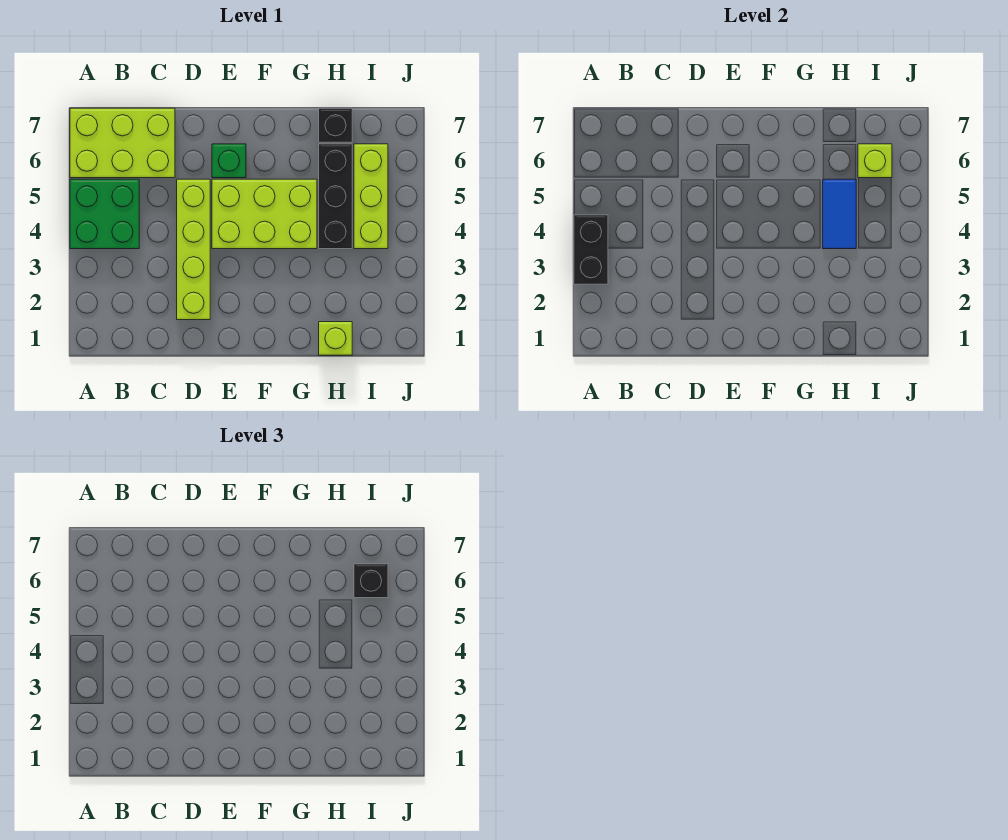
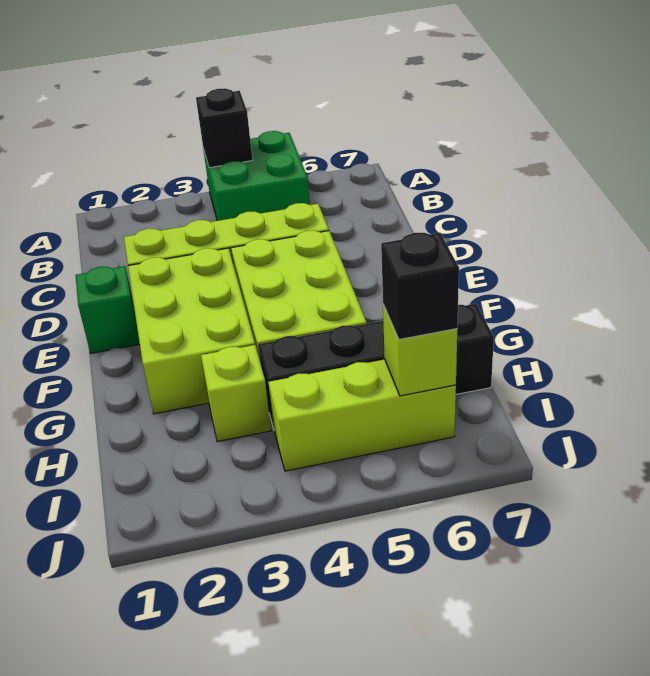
black 1x2 brick [574,215,608,284] -> black 1x1 brick [196,88,253,168]
lime 2x3 brick [70,108,175,178] -> lime 2x3 brick moved to [128,248,255,414]
green 1x1 brick [212,144,246,178] -> green 1x1 brick moved to [76,266,140,353]
lime 1x1 brick [319,322,352,355] -> lime 1x1 brick moved to [201,345,271,442]
blue 1x2 tile [823,179,856,249] -> none

